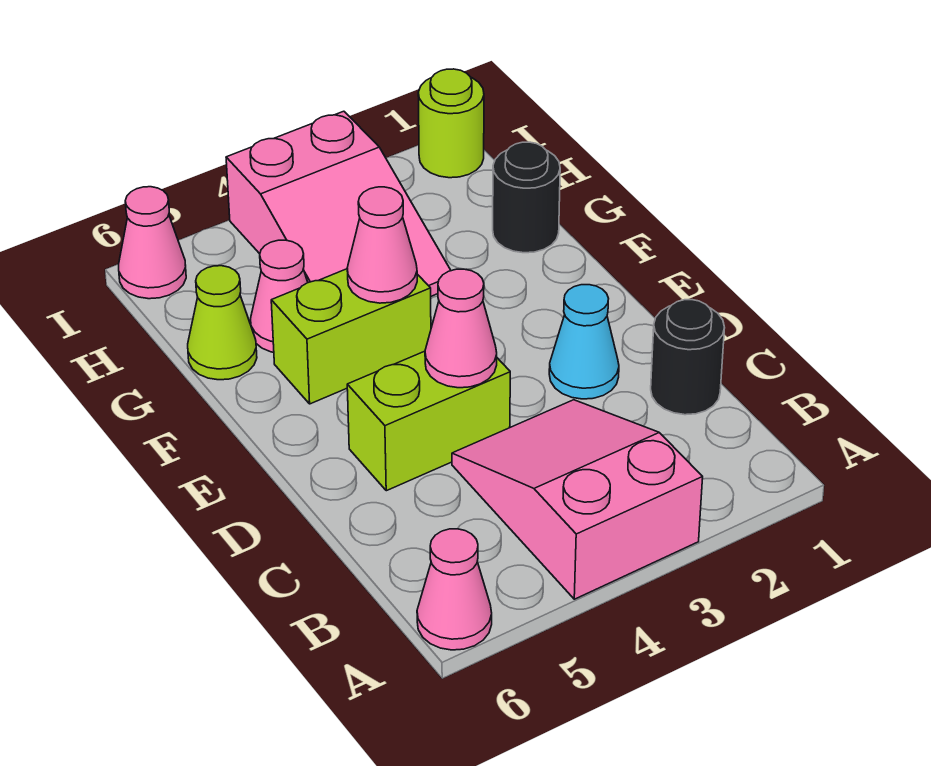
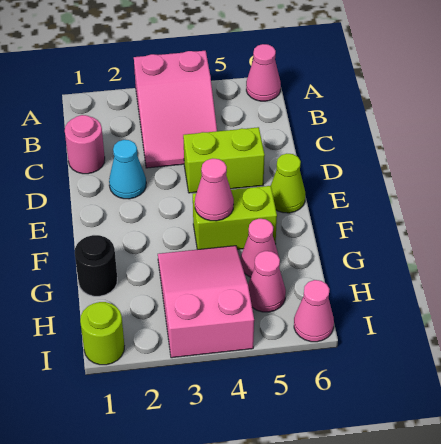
black 1x1 round brick [651,300,725,415] -> pink 1x1 round brick [65,115,105,174]
pink 1x1 cone [425,269,497,388] -> pink 1x1 cone moved to [248,251,286,312]
lime 1x1 cone [188,266,257,380] -> lime 1x1 cone moved to [271,154,305,213]

